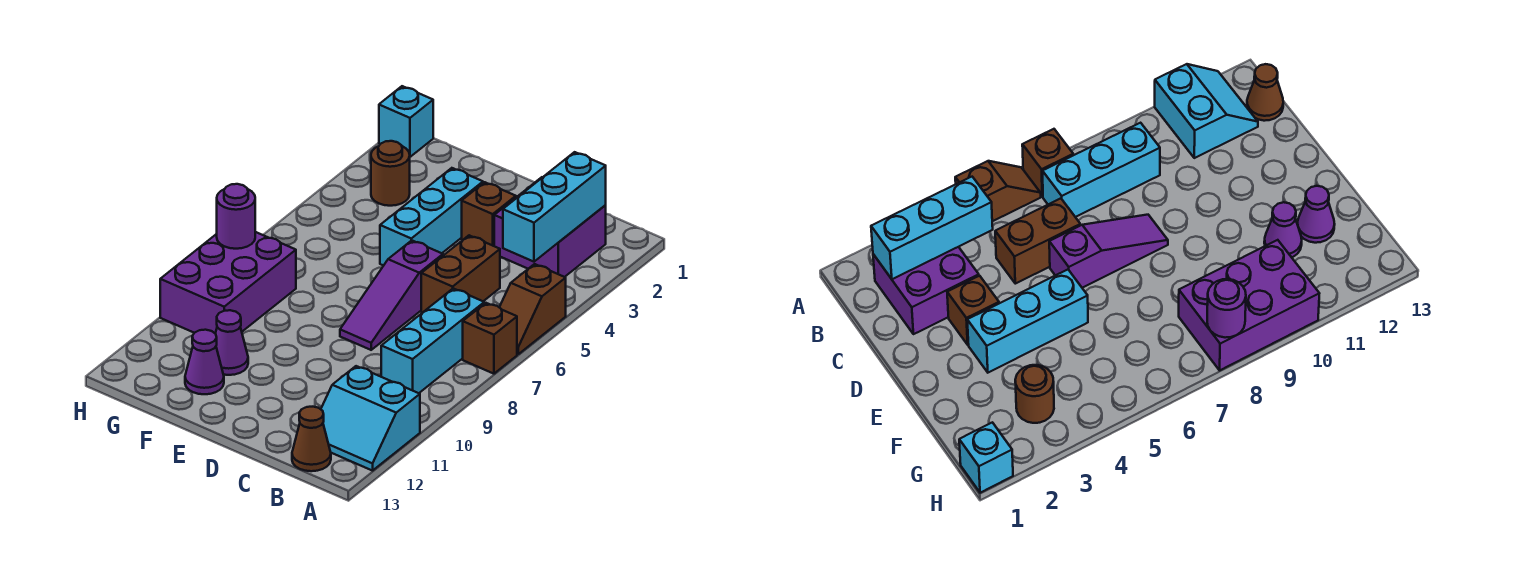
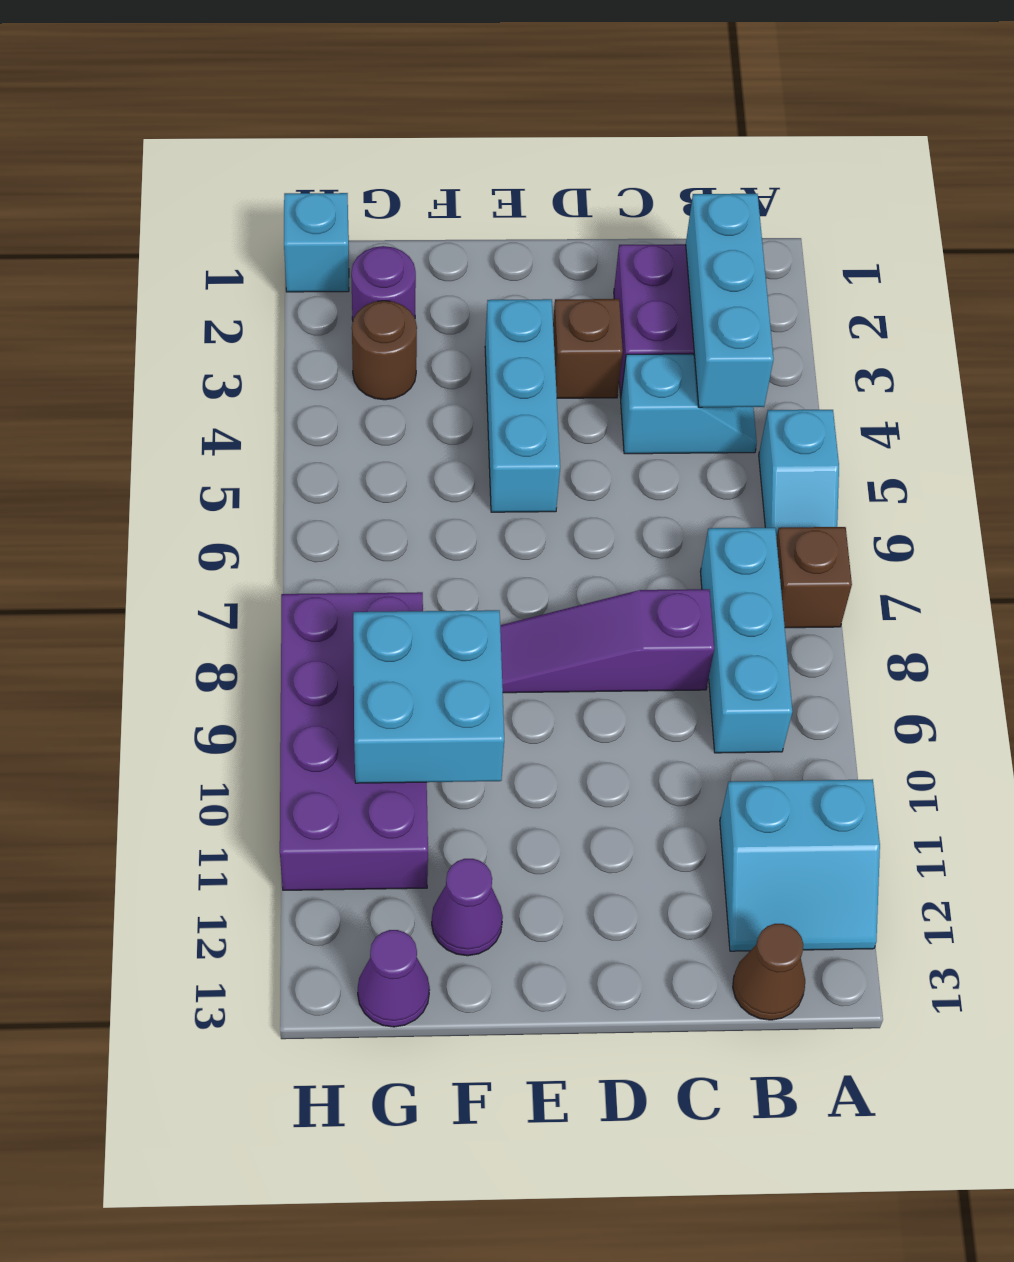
brown 1x2 slope [499,264,566,354] -> cyan 1x2 slope [759,410,839,537]
none -> cyan 1x2 slope [621,354,757,454]
brown 1x2 brick [421,235,500,313] -> none
purple 1x3 slope [340,240,443,350] -> purple 1x3 slope turned to [500,589,714,693]
none -> cyan 2x2 brick [353,610,504,783]
purple 1x1 cone [215,310,248,375] -> purple 1x1 cone moved to [358,930,430,1027]
purple 2x3 brick [160,232,296,333] -> purple 2x4 brick [280,592,428,890]
purple 1x1 round brick [217,184,255,249] -> purple 1x1 round brick moved to [351,246,416,320]

